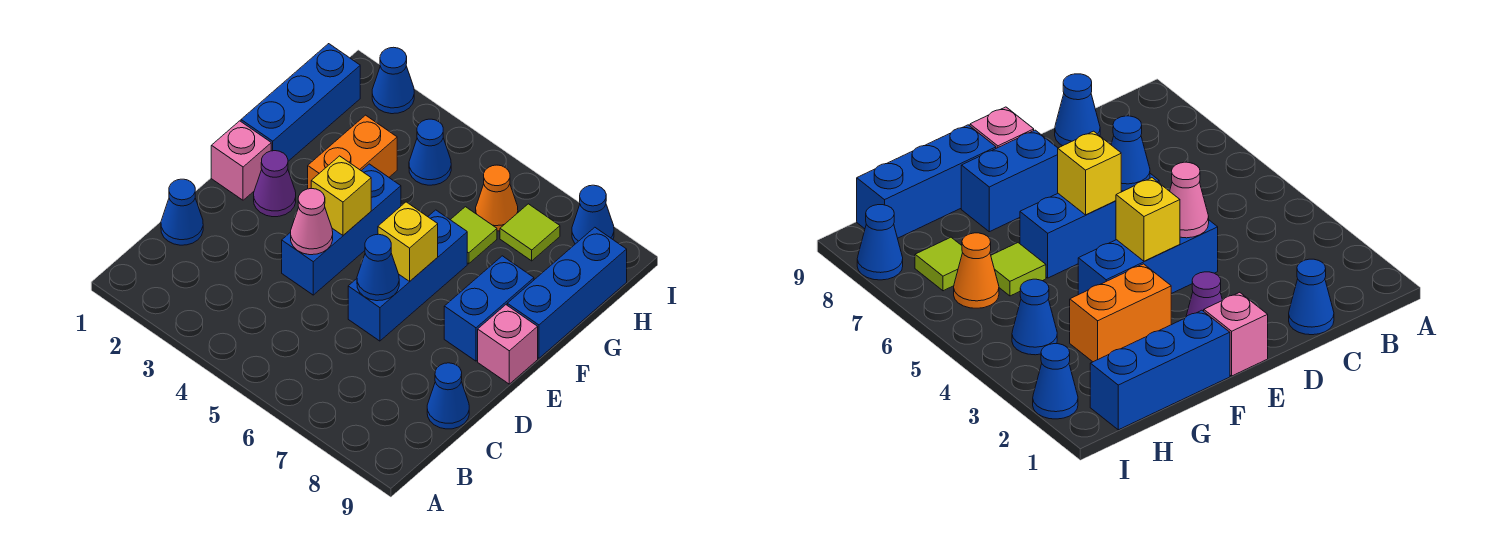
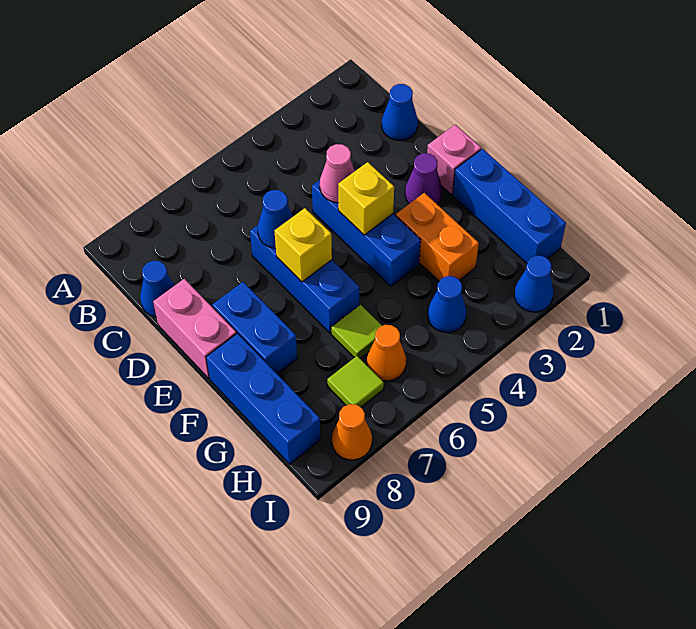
pink 1x1 brick [478,305,538,384] -> pink 1x2 brick [153,279,236,378]
blue 1x1 cone [572,185,614,244] -> orange 1x1 cone [332,404,372,460]

